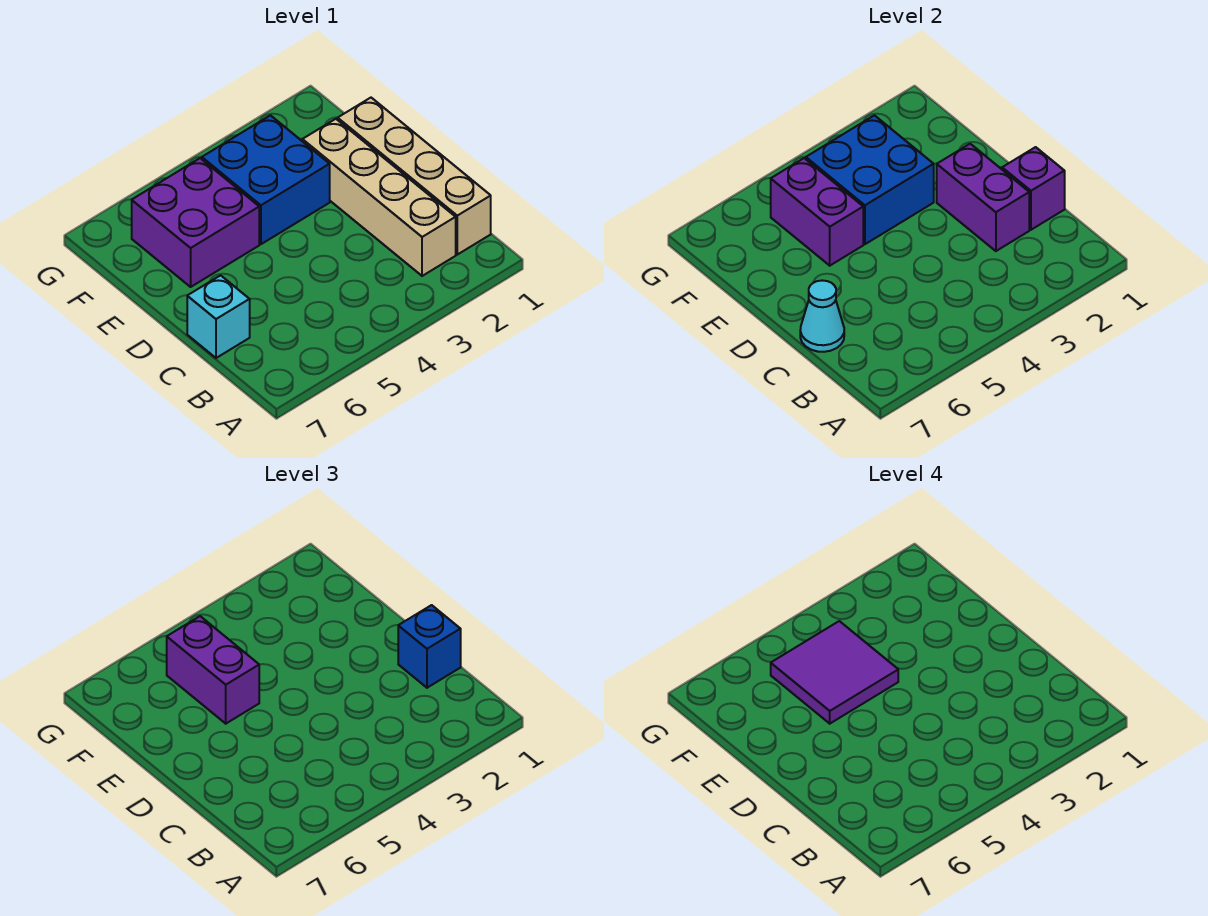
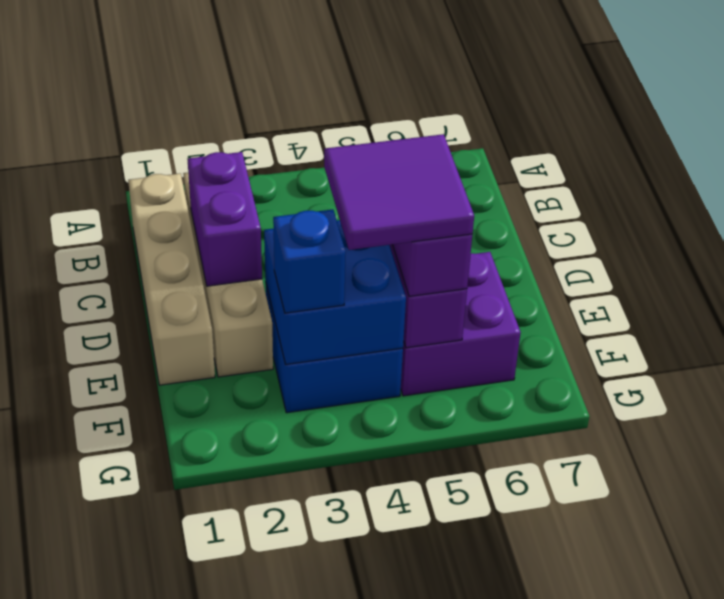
purple 1x1 brick [1002,147,1065,230] -> none
blue 1x1 brick [398,605,461,688] -> blue 1x1 brick moved to [273,209,346,313]
cyan 1x1 brick [187,275,250,358] -> none
cyan 1x1 cone [800,280,844,352] -> none

